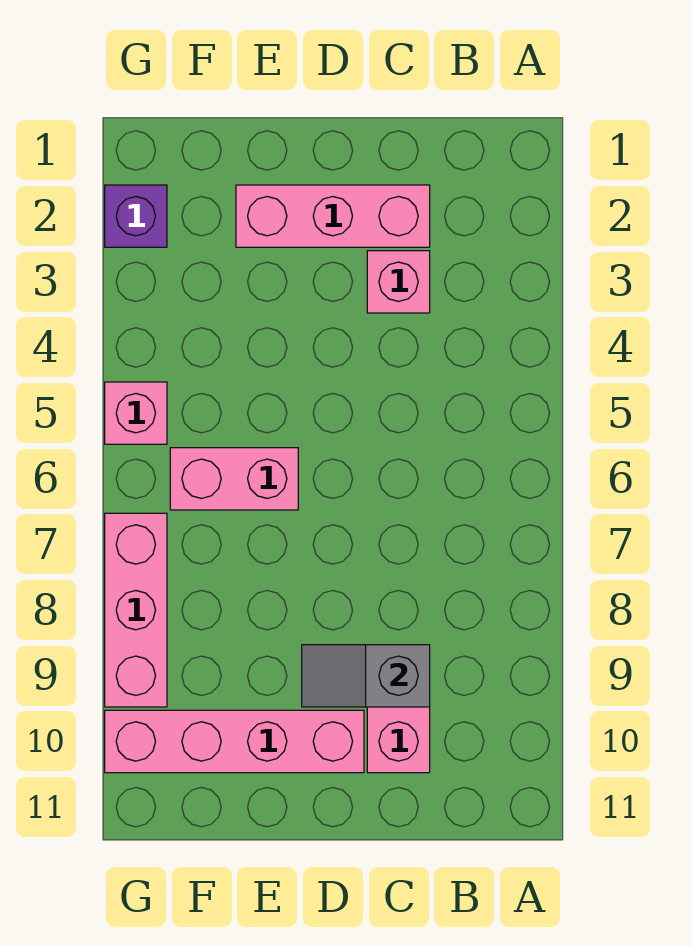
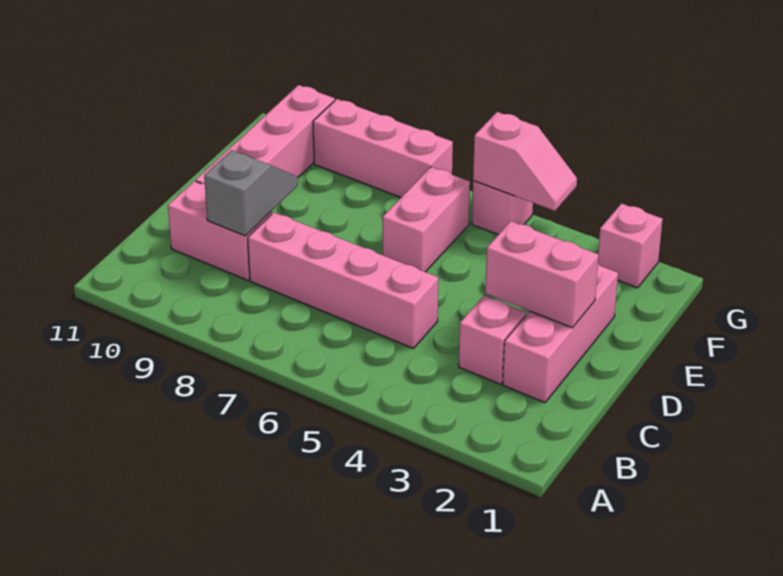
none -> pink 1x4 brick [248,212,438,348]
none -> pink 1x2 brick [485,221,599,328]
purple 1x1 brick [105,185,167,247] -> pink 1x1 brick [598,204,663,288]
none -> pink 1x2 slope [473,112,577,211]

